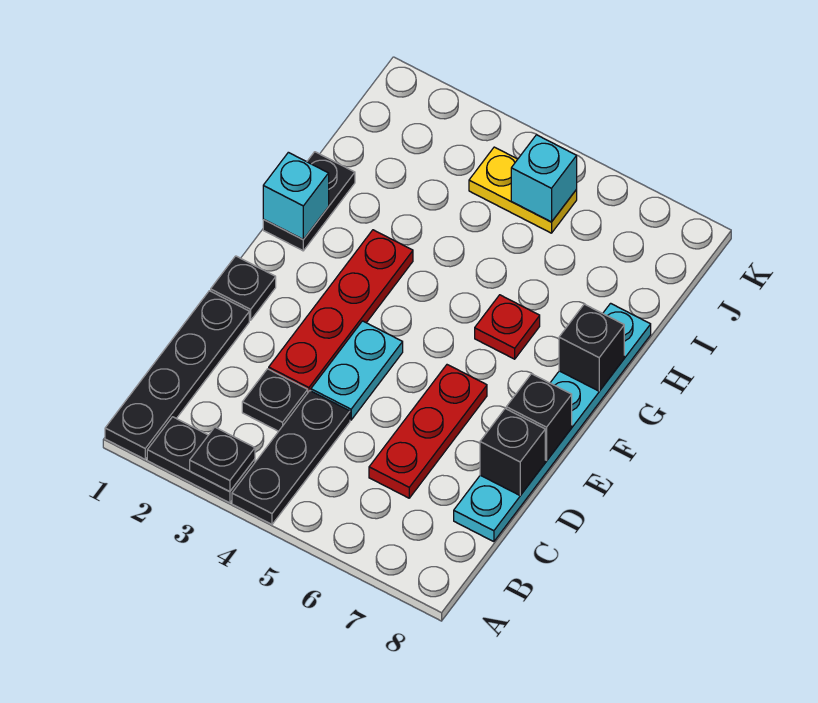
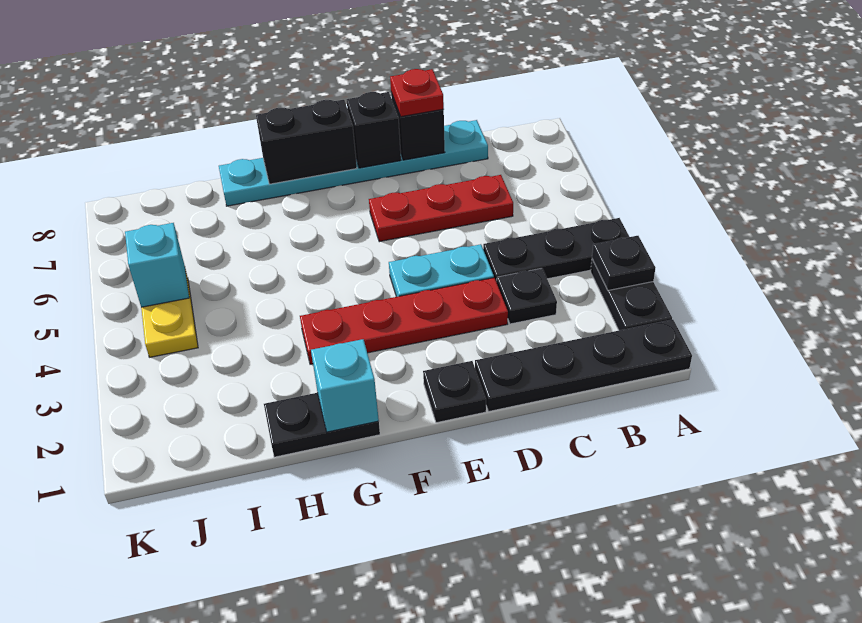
red 1x1 plate [475,295,540,359] -> red 1x1 plate moved to [390,69,444,117]
black 1x1 brick [559,304,624,391] -> black 1x2 brick [256,100,357,184]

